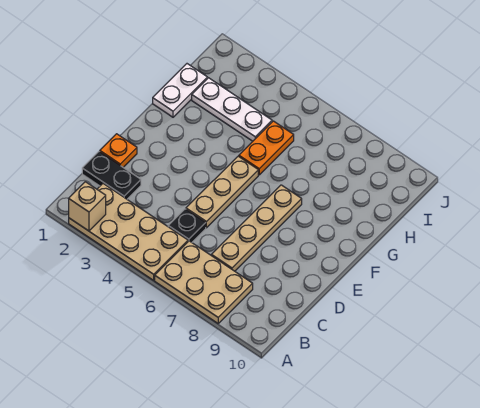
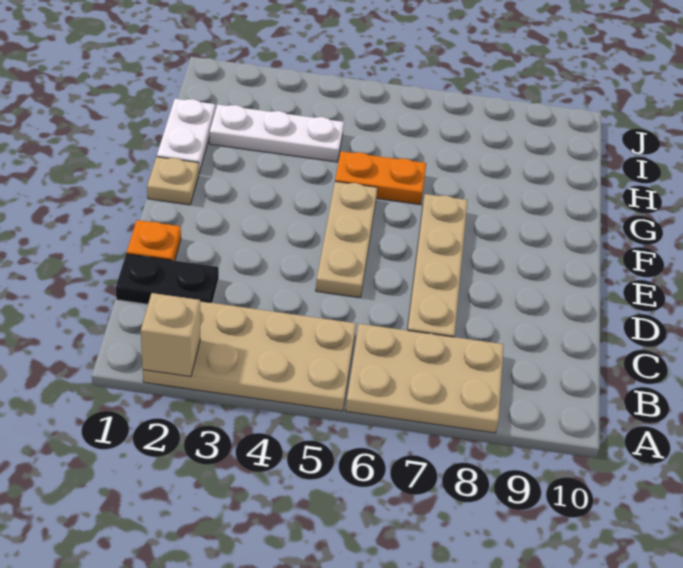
black 1x1 plate [168,209,206,242] -> none
none -> tan 1x1 plate [147,157,199,205]
orange 1x2 plate [239,121,294,175] -> orange 1x2 plate turned to [335,151,426,204]

